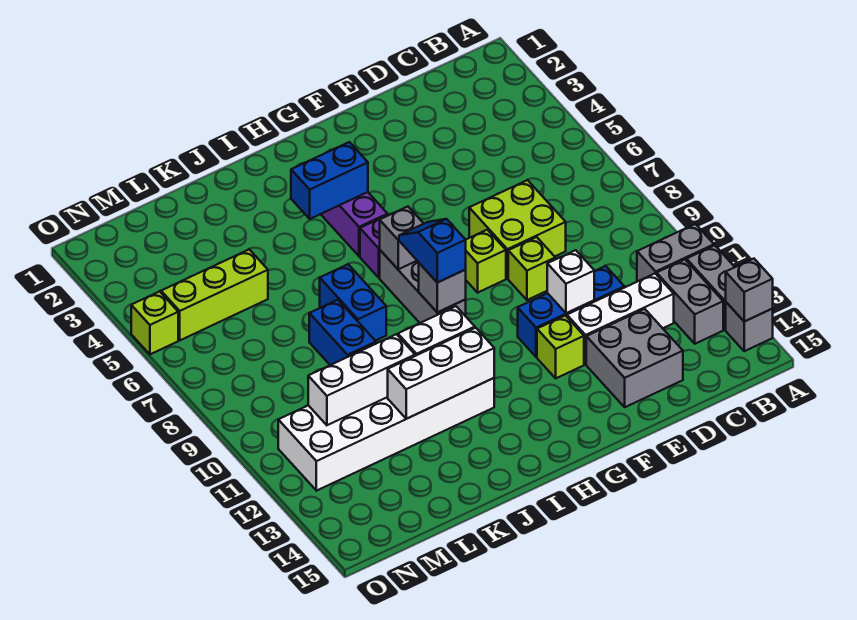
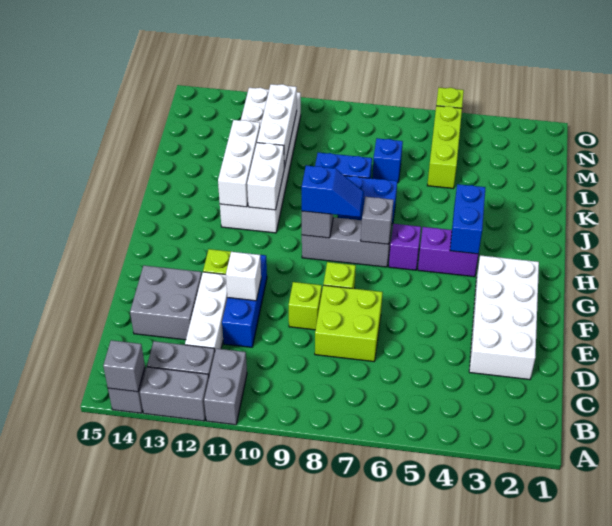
none -> white 2x4 brick [469,255,539,380]
none -> blue 1x1 brick [372,138,403,183]

